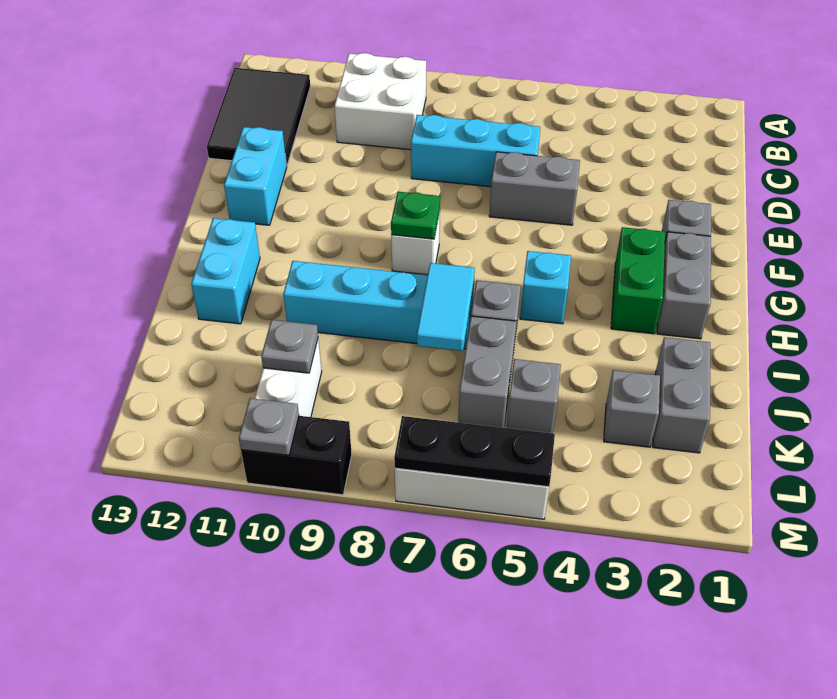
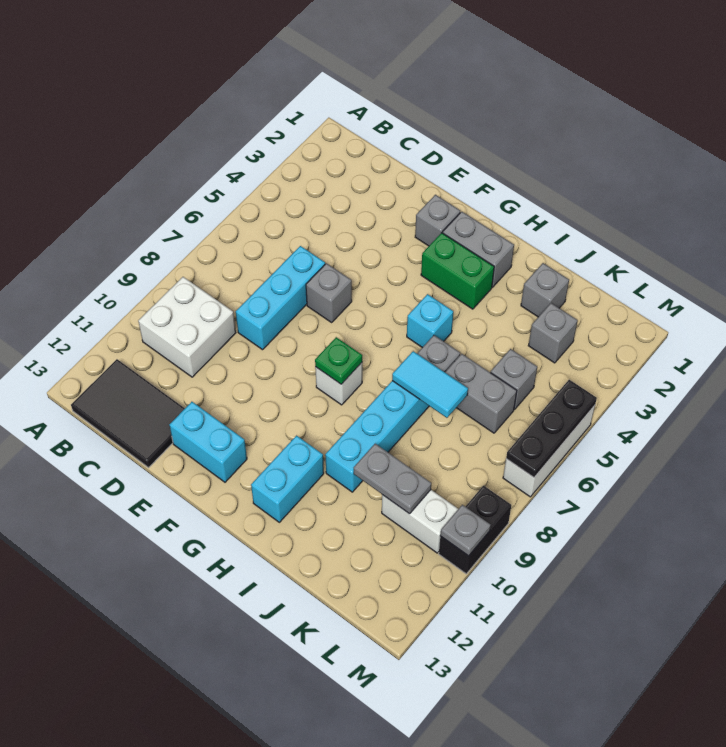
grey 1x2 brick [489,152,580,225] -> grey 1x1 brick [306,263,352,322]
cyan 1x2 brick [191,218,260,324] -> cyan 1x2 brick turned to [251,436,324,522]
grey 1x2 brick [653,337,710,453] -> grey 1x1 brick [521,263,569,317]
grey 1x1 plate [261,320,318,373] -> grey 1x2 plate [354,444,431,514]

